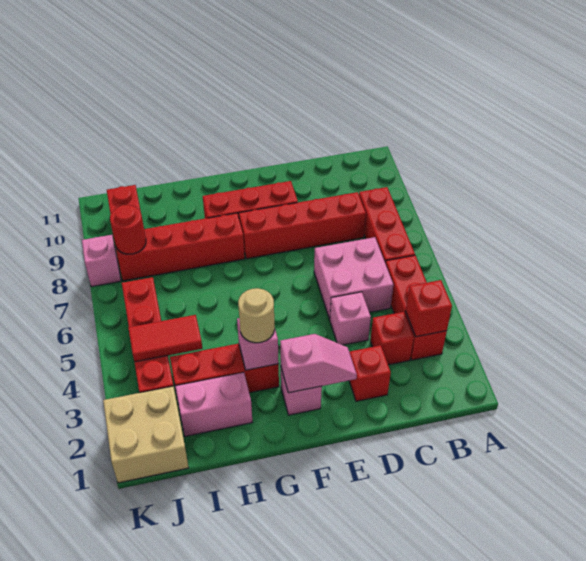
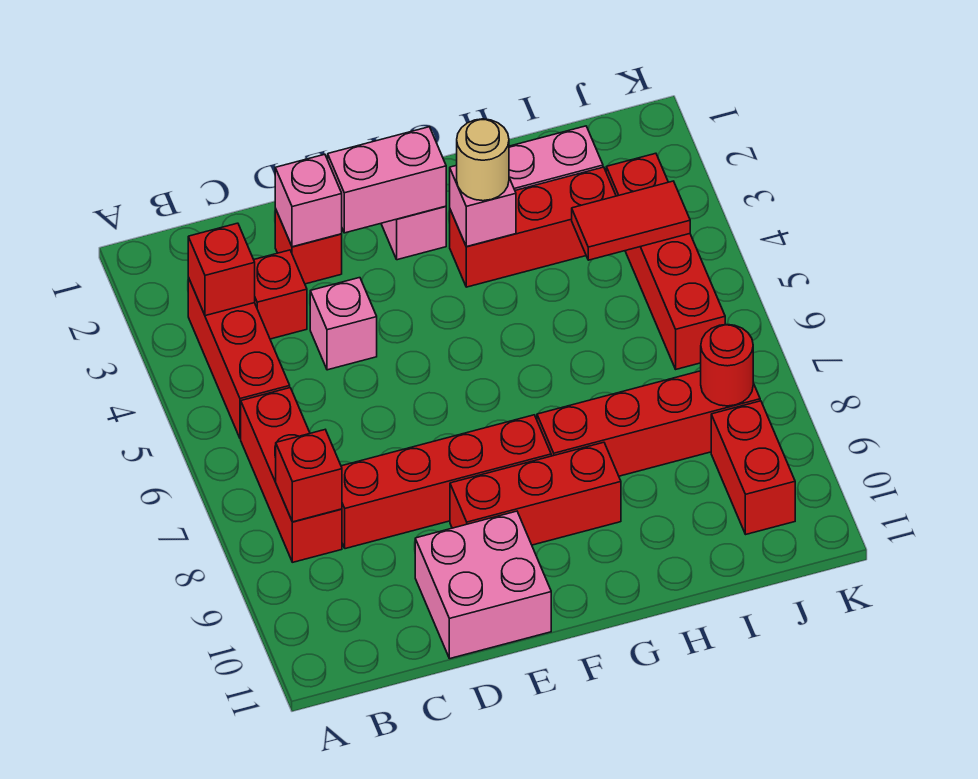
none -> red 1x1 brick [276,430,342,522]
pink 2x2 brick [314,237,393,320] -> pink 2x2 brick moved to [415,511,551,659]
pink 1x2 slope [280,334,357,393] -> pink 1x2 brick [328,127,446,233]
tan 2x2 brick [103,386,189,483] -> none
pink 1x1 brick [82,235,121,287] -> pink 1x1 brick moved to [275,154,342,247]

